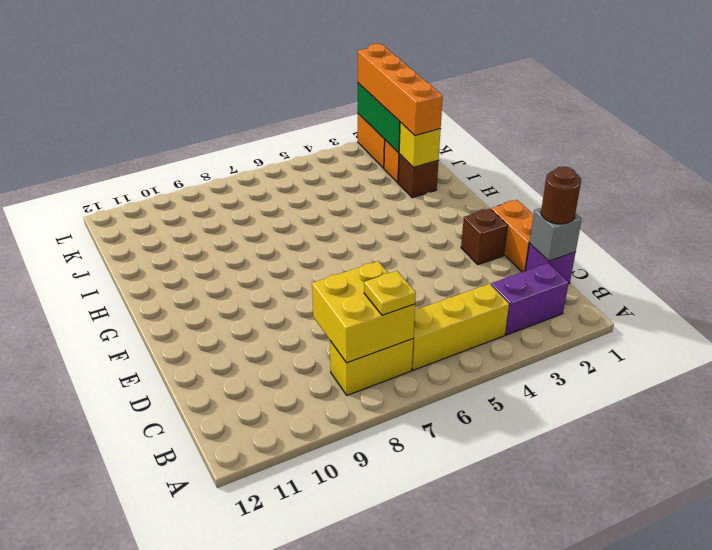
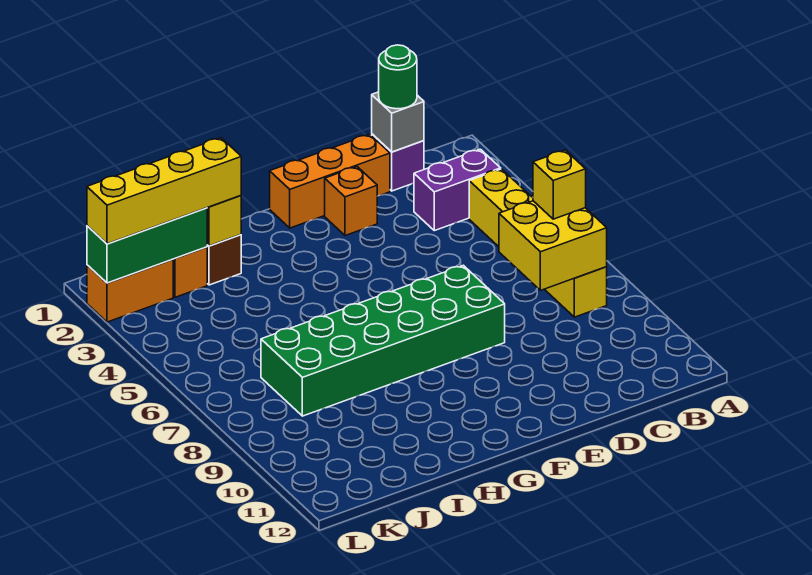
purple 1x2 brick [491,263,569,335] -> purple 1x2 brick turned to [414,149,501,231]
yellow 1x1 plate [364,271,416,315] -> yellow 1x1 brick [533,150,586,219]
brown 1x1 round brick [541,167,581,224] -> green 1x1 round brick [379,45,417,109]
orange 1x2 brick [491,200,533,272] -> orange 1x3 brick [270,134,390,228]
brown 1x1 brick [461,209,508,265] -> orange 1x1 brick [325,167,377,236]
none -> green 2x6 brick [261,265,505,416]
orange 1x4 brick [358,44,443,136] -> yellow 1x4 brick [87,138,241,244]

